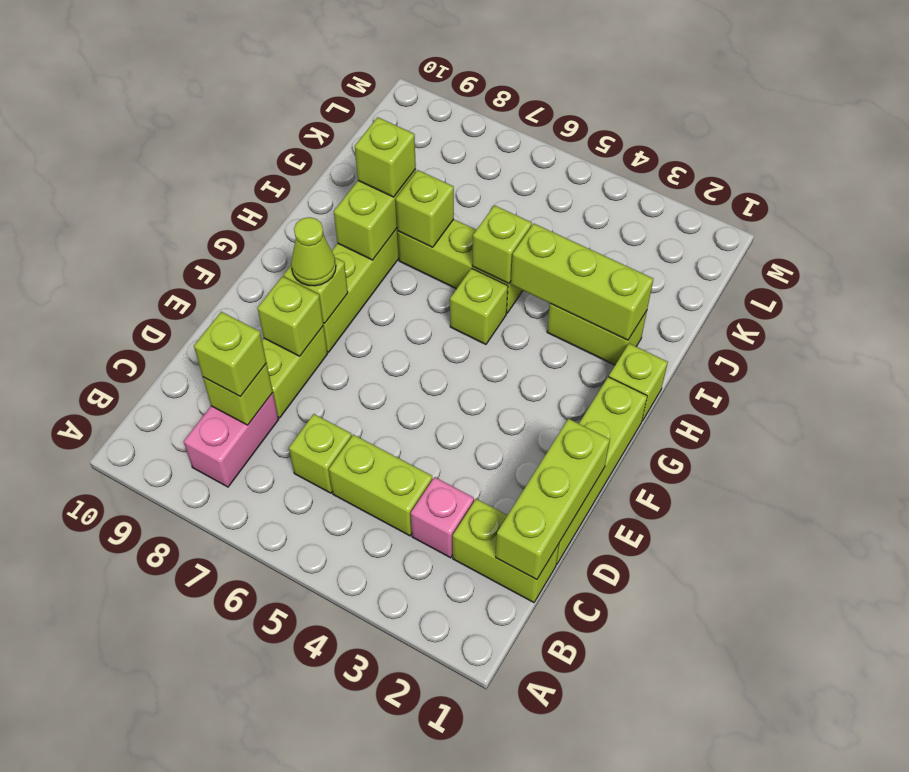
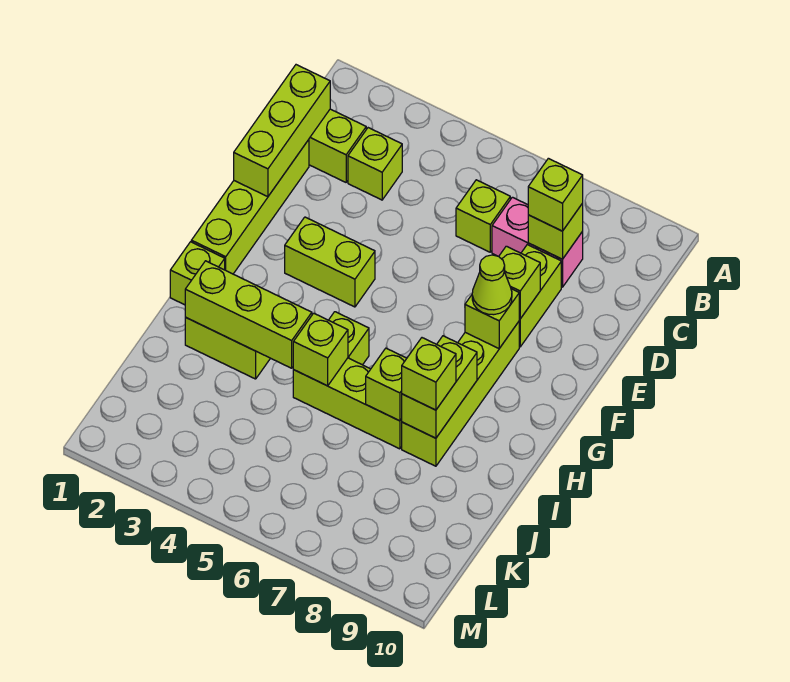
pink 1x2 brick [184,393,279,487] -> pink 1x2 brick turned to [492,197,583,287]
pink 1x1 brick [411,477,474,558] -> lime 1x1 brick [348,128,402,200]
lime 1x2 brick [329,435,433,536] -> lime 1x2 brick moved to [285,217,375,307]

